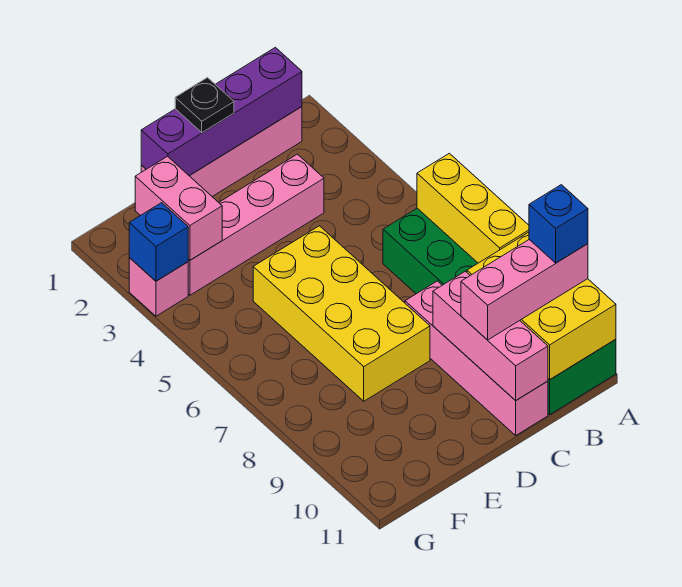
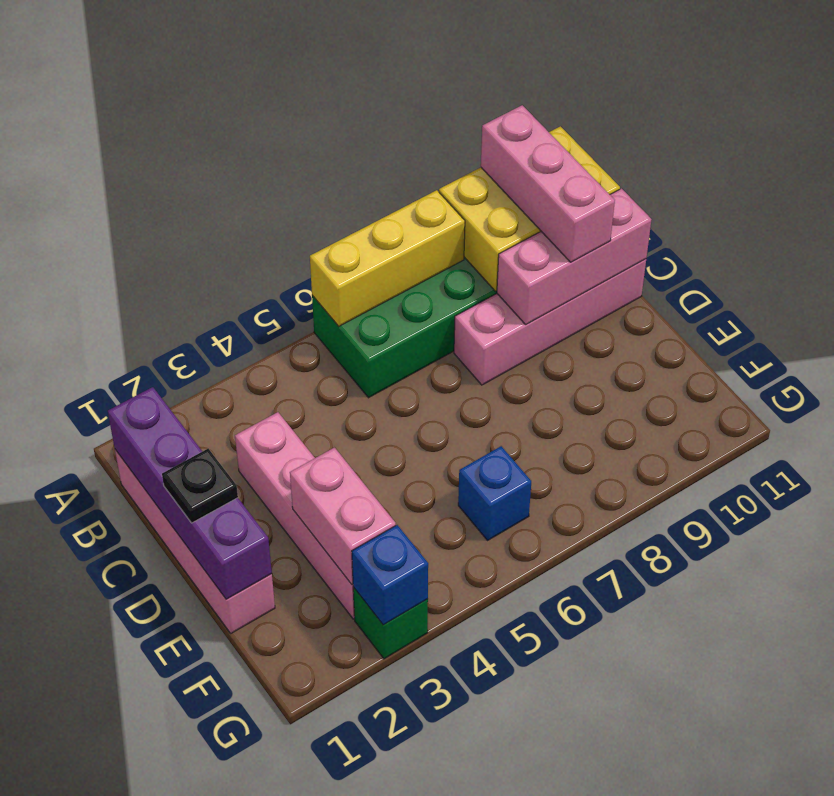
blue 1x1 brick [529,185,588,263] -> blue 1x1 brick moved to [458,446,531,540]
yellow 2x4 brick [253,226,430,401] -> none
pink 1x2 brick [135,157,222,260] -> pink 1x2 brick turned to [290,448,396,585]
pink 1x1 brick [129,258,188,316] -> green 1x1 brick [353,587,428,659]

